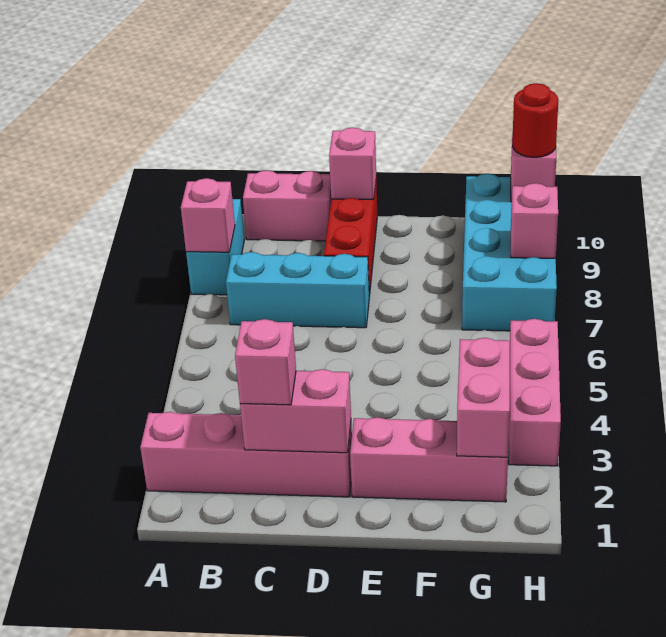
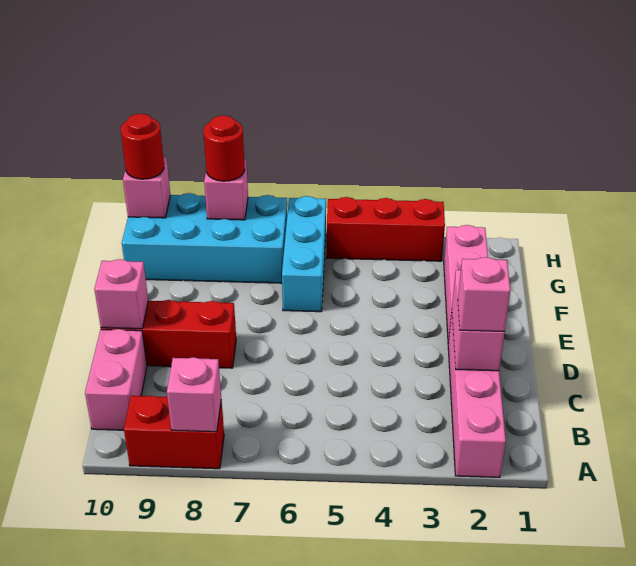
cyan 1x2 brick [186,199,244,295] -> red 1x2 brick [124,396,224,469]
cyan 1x3 brick [226,252,369,328] -> cyan 1x3 brick moved to [282,196,326,312]
pink 1x2 brick [457,338,510,457] -> none
pink 1x3 brick [509,319,561,466] -> red 1x3 brick [326,197,445,261]
none -> red 1x1 round brick [203,115,245,181]

